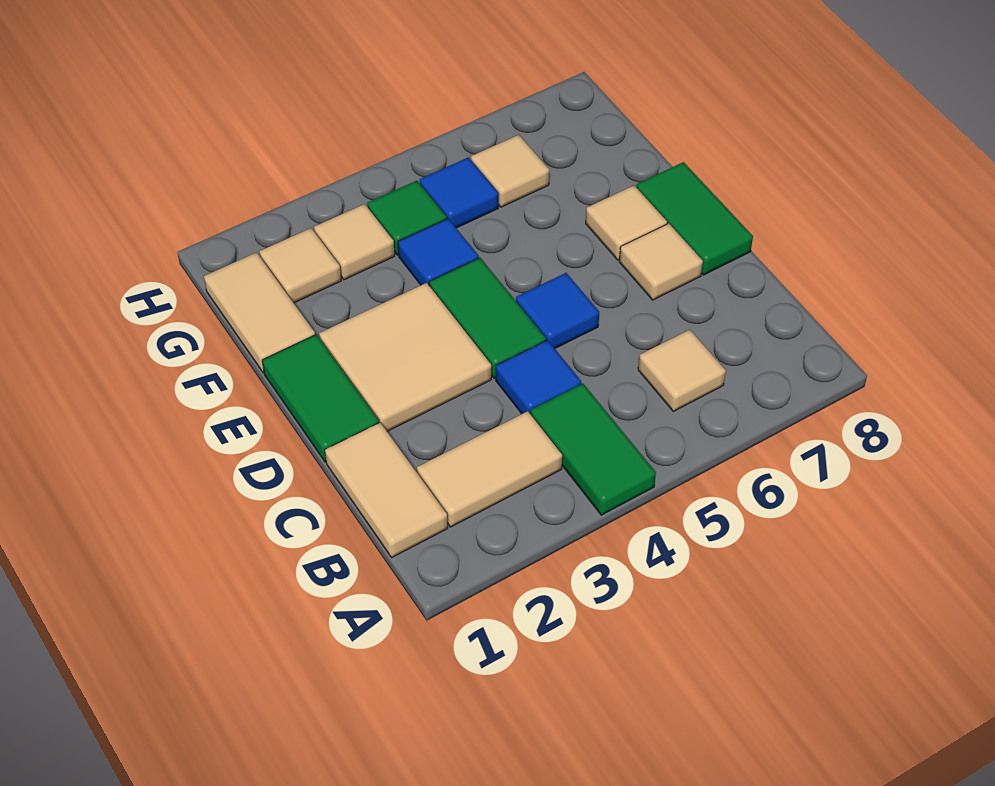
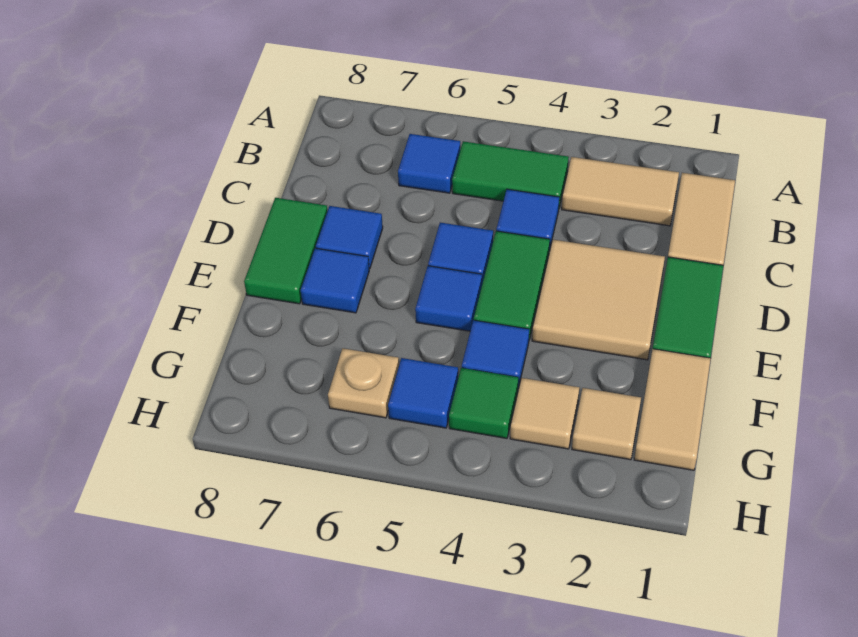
green 1x2 tile [531,384,656,515] -> green 1x2 tile turned to [452,141,569,207]
tan 1x1 tile [638,330,726,411] -> blue 1x1 tile [398,134,460,193]
tan 1x1 tile [619,223,703,300] -> blue 1x1 tile [316,206,383,269]
none -> blue 1x1 tile [415,266,482,331]
tan 1x1 tile [586,185,667,260] -> blue 1x1 tile [301,248,369,313]
tan 1x1 tile [471,135,549,207] -> tan 1x1 plate [328,348,399,418]

